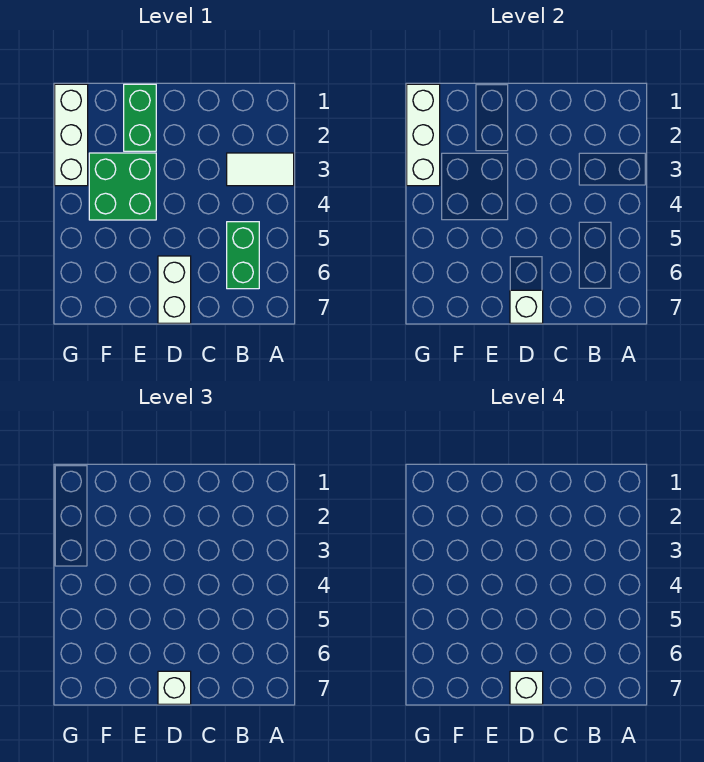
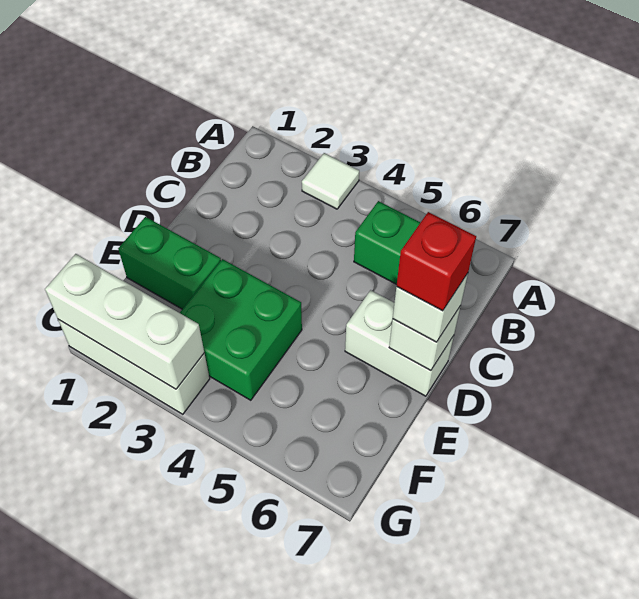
white 1x2 tile [227,153,294,186] -> white 1x1 tile [302,153,359,209]
white 1x1 brick [510,671,543,704] -> red 1x1 brick [397,212,476,311]

